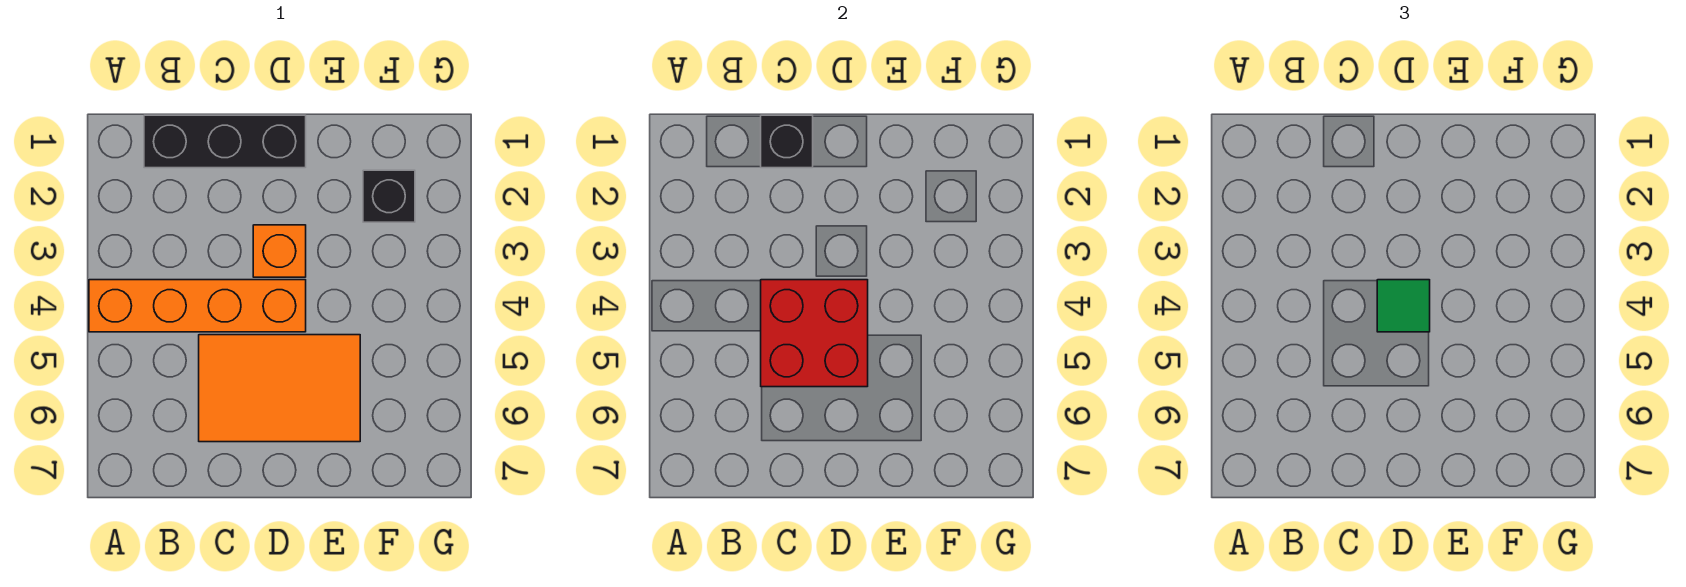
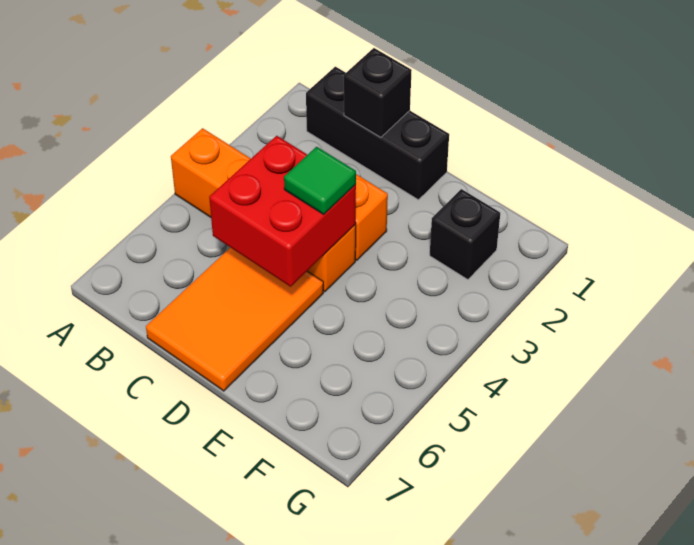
orange 2x3 tile [199,335,360,442] -> orange 2x3 tile turned to [146,247,323,391]

